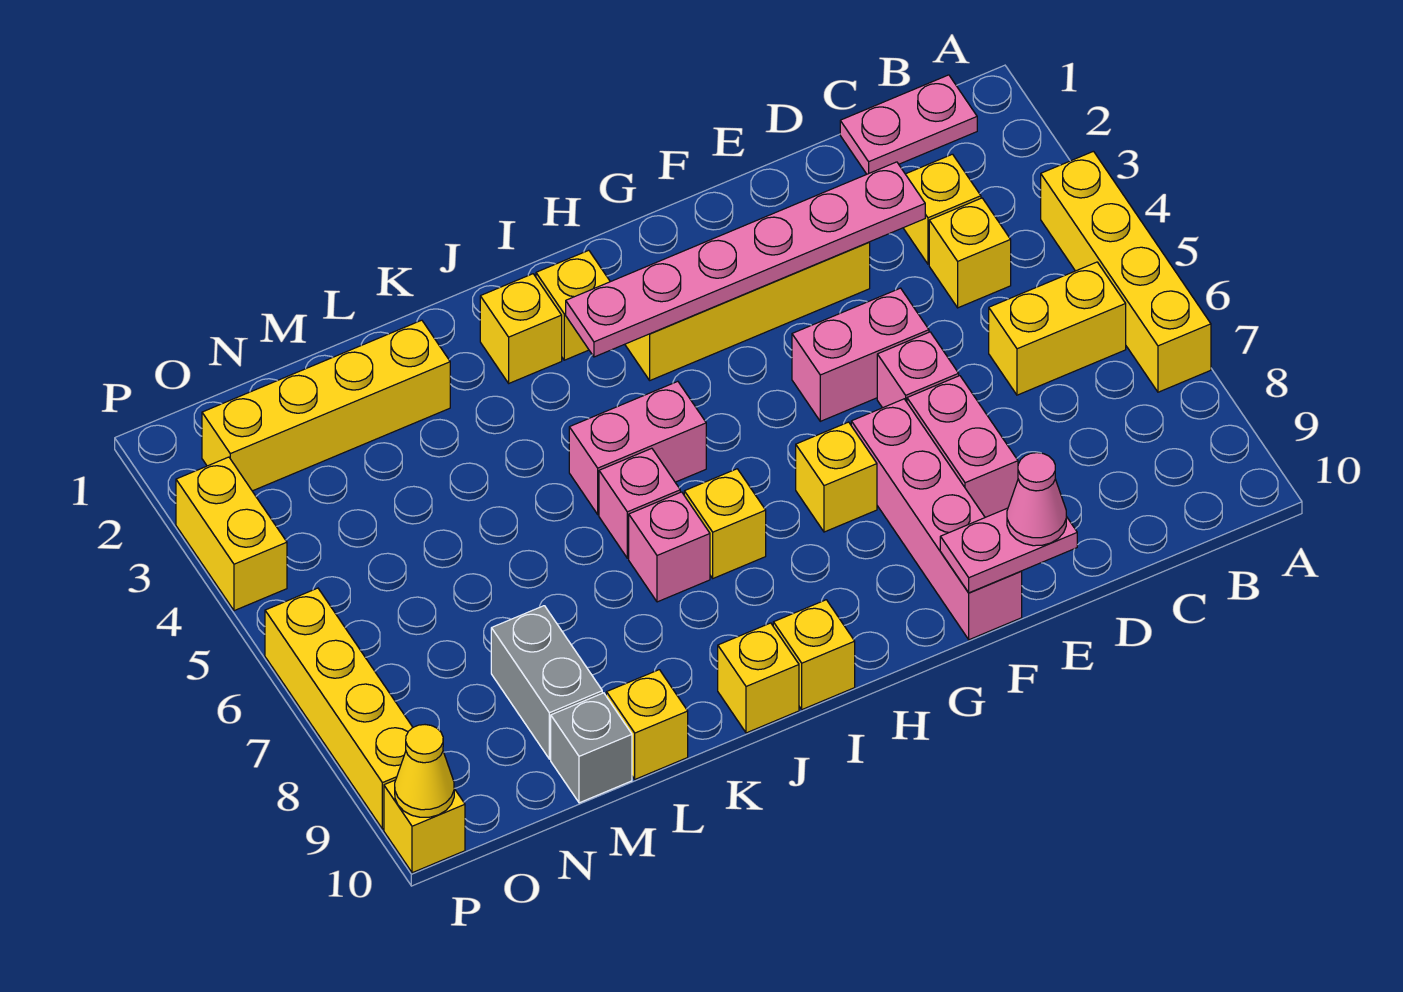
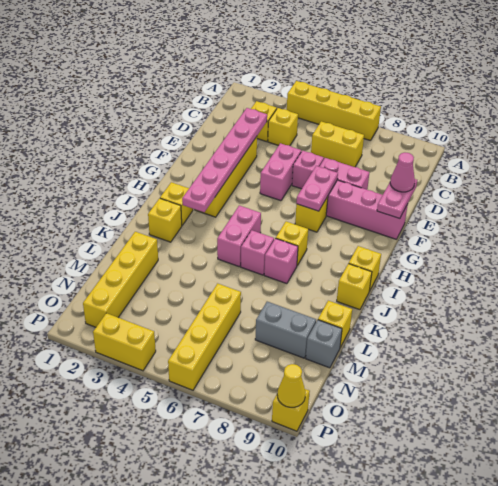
pink 1x2 plate [840,75,977,174] -> pink 1x2 plate moved to [296,166,338,211]
yellow 1x2 brick [989,262,1126,395] -> yellow 1x2 brick turned to [311,121,364,167]
yellow 1x4 brick [265,588,413,829] -> yellow 1x4 brick turned to [168,284,241,390]

